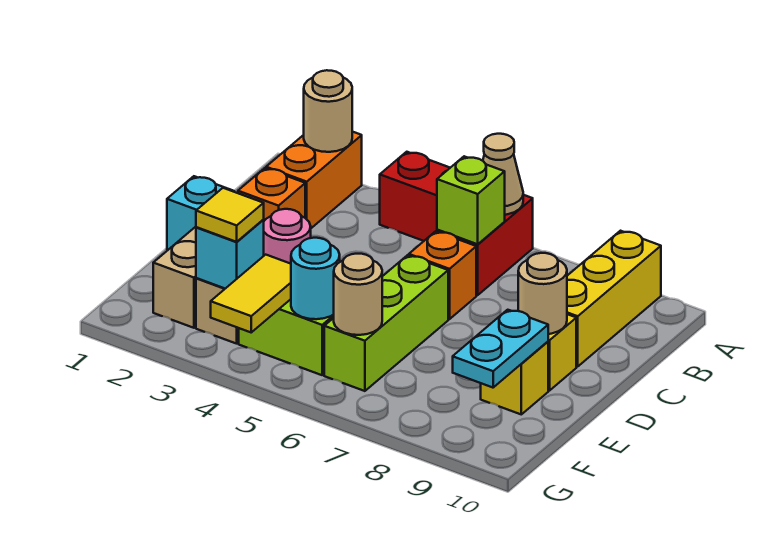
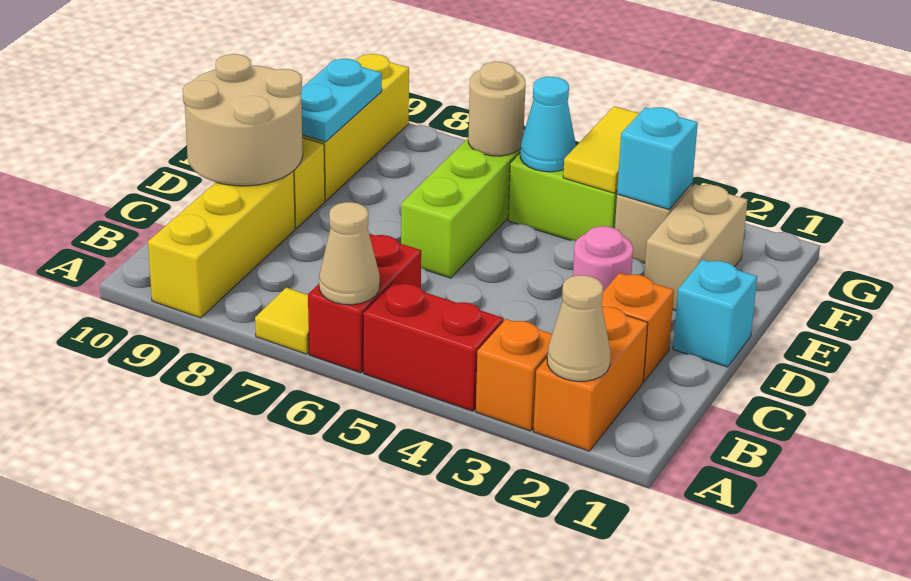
tan 1x1 round brick [304,70,352,152] -> tan 1x1 cone [547,275,610,381]
lime 1x1 brick [437,156,505,244] -> none
orange 1x1 brick [409,231,476,319] -> orange 1x1 brick moved to [476,319,552,431]
tan 1x1 round brick [518,253,567,334] -> tan 2x2 round brick [183,54,303,186]
yellow 1x1 brick [481,342,548,414] -> yellow 1x3 brick [302,54,409,201]
yellow 1x1 tile [196,188,264,242] -> yellow 1x1 tile moved to [255,288,309,354]
cyan 1x1 round brick [291,238,340,319] -> cyan 1x1 cone [520,77,576,172]

